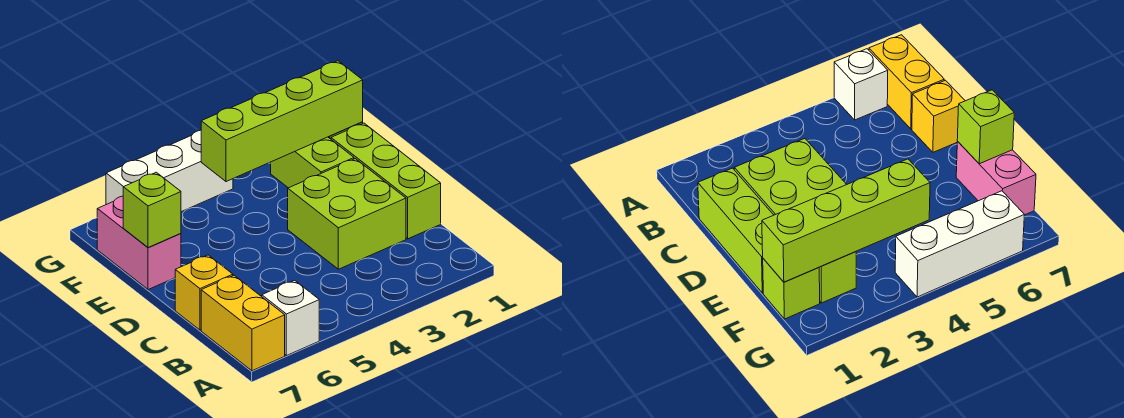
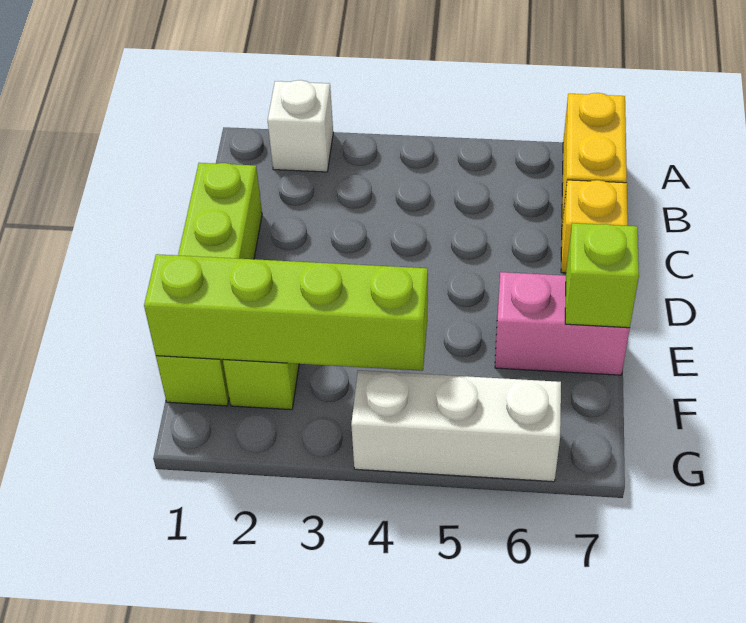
white 1x1 brick [262,280,319,356] -> white 1x1 brick moved to [268,80,333,172]
lime 2x2 brick [288,159,406,269] -> none
pink 1x2 brick [97,196,181,290] -> pink 1x2 brick turned to [495,272,630,375]

